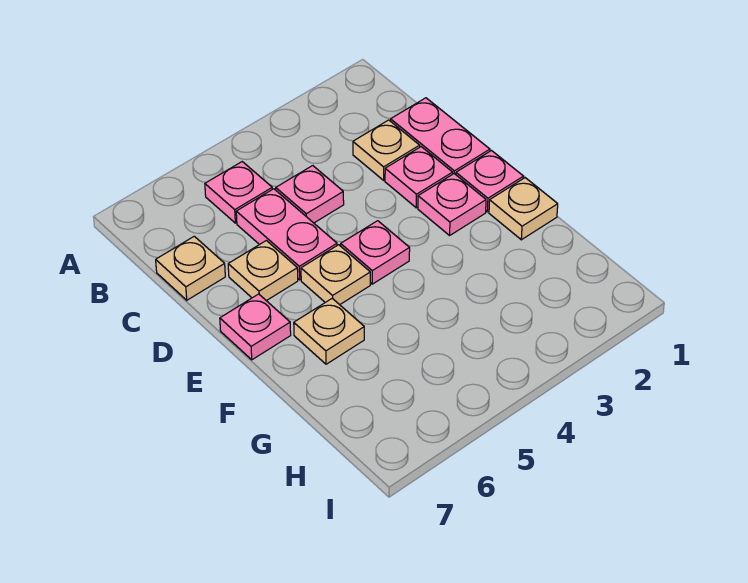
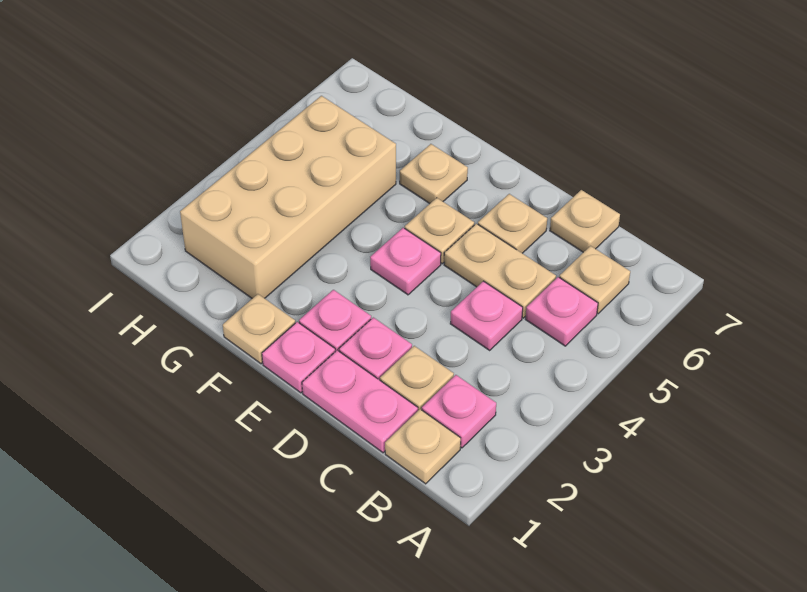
none -> tan 1x1 plate [385,409,461,484]
none -> tan 1x1 plate [559,246,630,314]
pink 1x2 plate [236,189,337,280] -> tan 1x2 plate [444,224,556,318]
pink 1x1 plate [220,294,291,360] -> pink 1x1 plate moved to [422,375,496,448]
none -> tan 2x4 brick [180,96,396,298]

